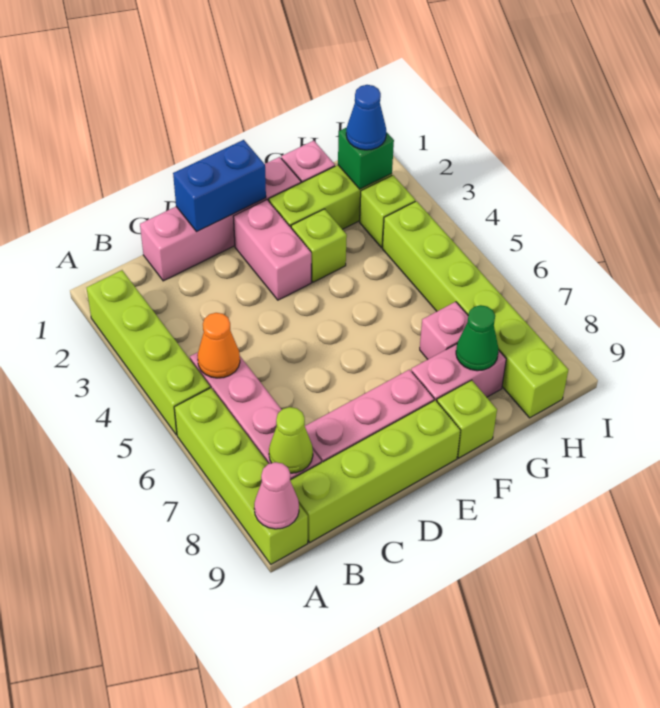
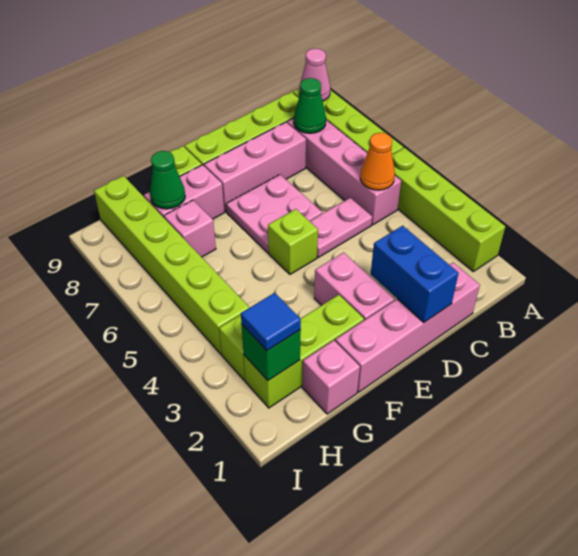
lime 1x1 cone [269,407,313,473] -> green 1x1 cone [294,78,326,133]
none -> pink 1x2 plate [310,198,372,257]
blue 1x2 brick [173,140,266,232] -> blue 1x2 brick turned to [371,226,459,322]
none -> pink 2x2 plate [226,175,322,253]
lime 1x1 brick [291,209,347,282] -> lime 1x1 brick moved to [268,209,318,274]
blue 1x1 cone [346,85,386,150] -> blue 1x1 tile [241,293,301,351]

